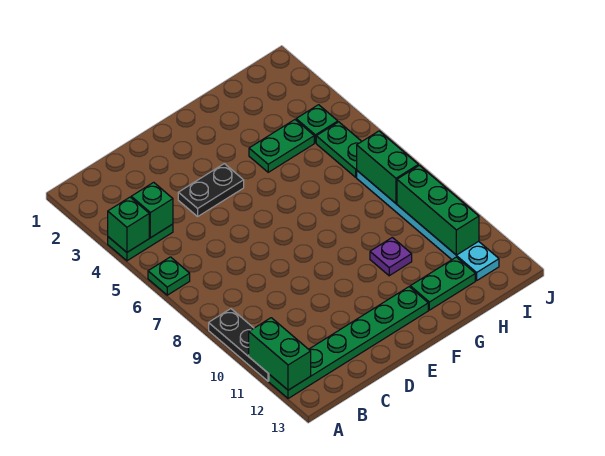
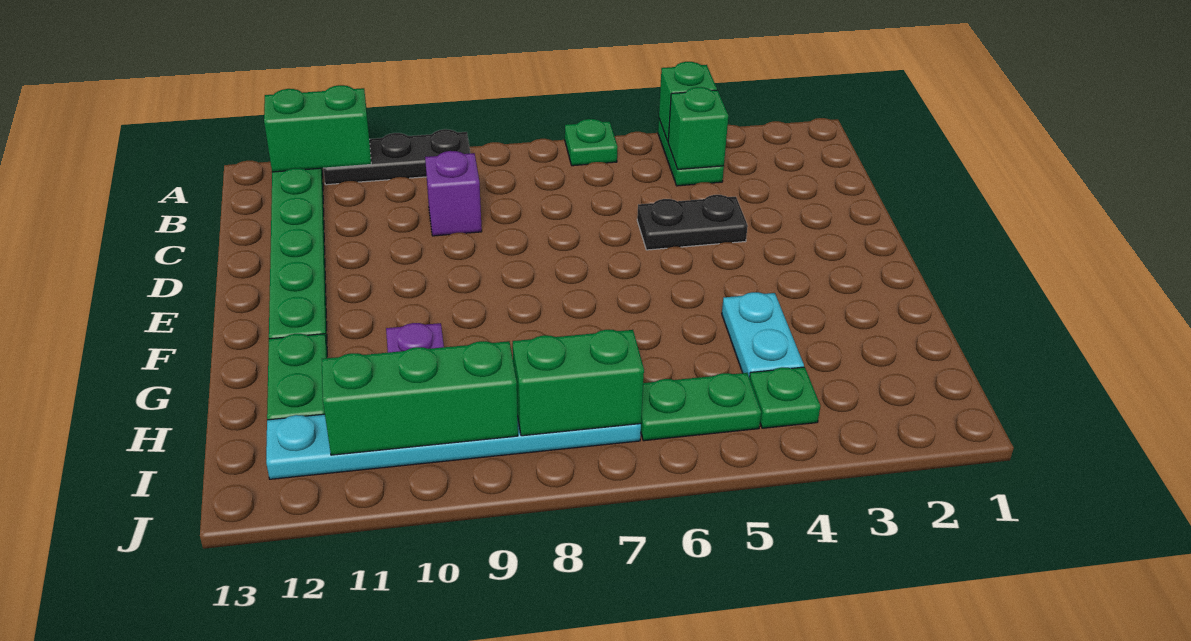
none -> purple 1x1 brick [425,151,482,236]
black 1x2 plate [178,164,244,216] -> black 1x2 plate turned to [637,195,748,250]
green 1x2 plate [249,120,314,172] -> cyan 1x2 plate [722,292,804,378]

